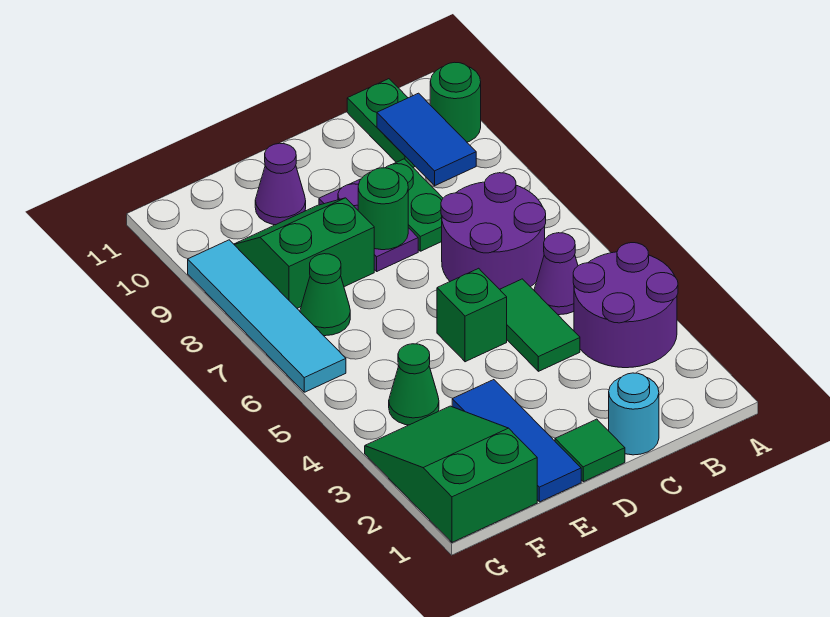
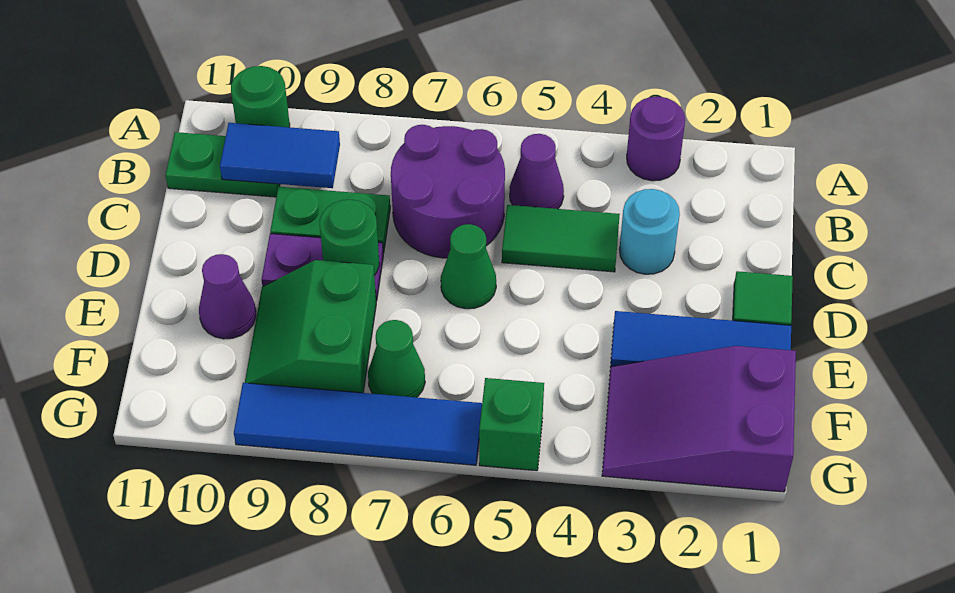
purple 2x2 round brick [573,243,678,368] -> purple 1x1 round brick [627,97,685,181]
cyan 1x1 round brick [609,373,659,455] -> cyan 1x1 round brick moved to [619,189,680,274]
green 1x1 brick [437,268,507,362] -> green 1x1 brick moved to [479,378,544,471]
green 2x3 slope [365,406,537,542] -> purple 2x3 slope [602,346,796,492]
green 1x1 cone [389,344,439,425] -> green 1x1 cone moved to [441,224,496,309]
cyan 1x4 tile [188,240,346,392] -> blue 1x4 tile [234,383,482,465]

